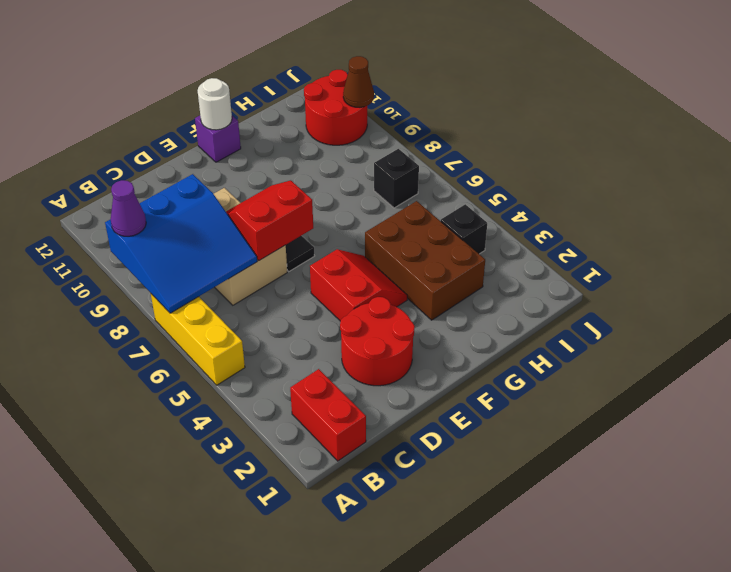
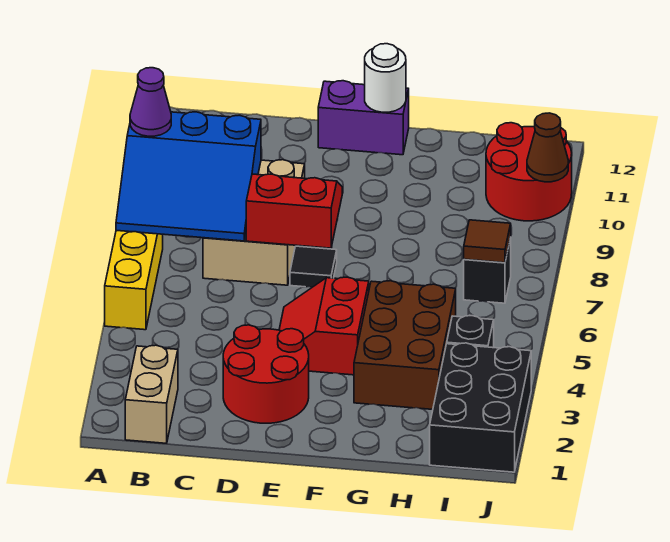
red 1x2 brick [290,369,366,461] -> tan 1x2 brick [125,345,178,443]
red 2x2 slope [310,249,407,321] -> red 2x2 slope turned to [279,277,369,375]
purple 1x1 brick [195,116,241,162] -> purple 1x2 brick [318,81,409,155]
none -> black 2x3 brick [430,343,531,472]
none -> brown 1x1 tile [464,220,511,263]

